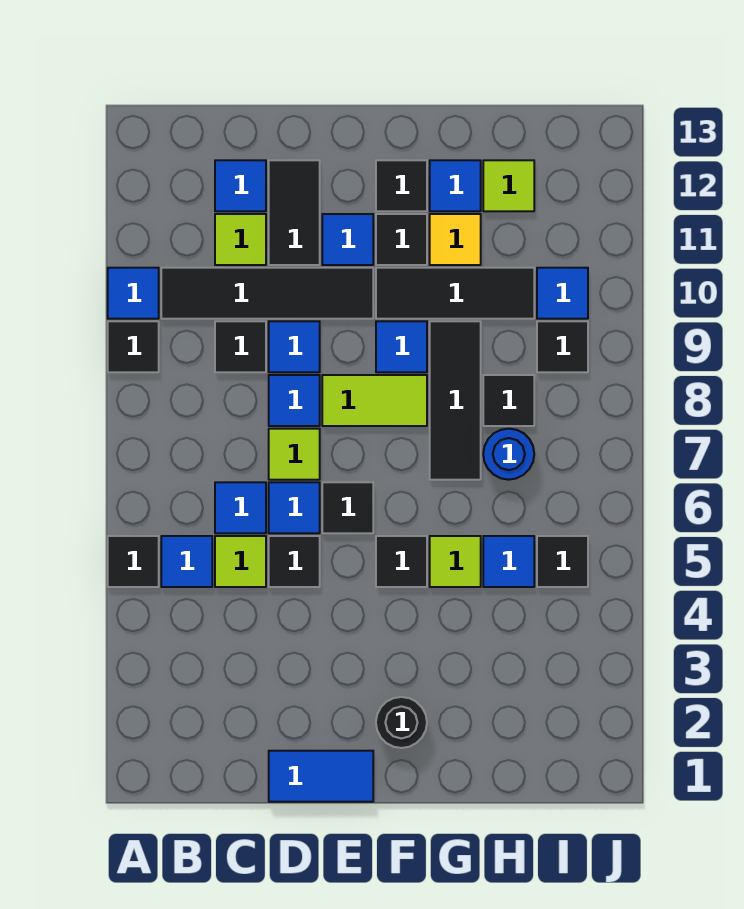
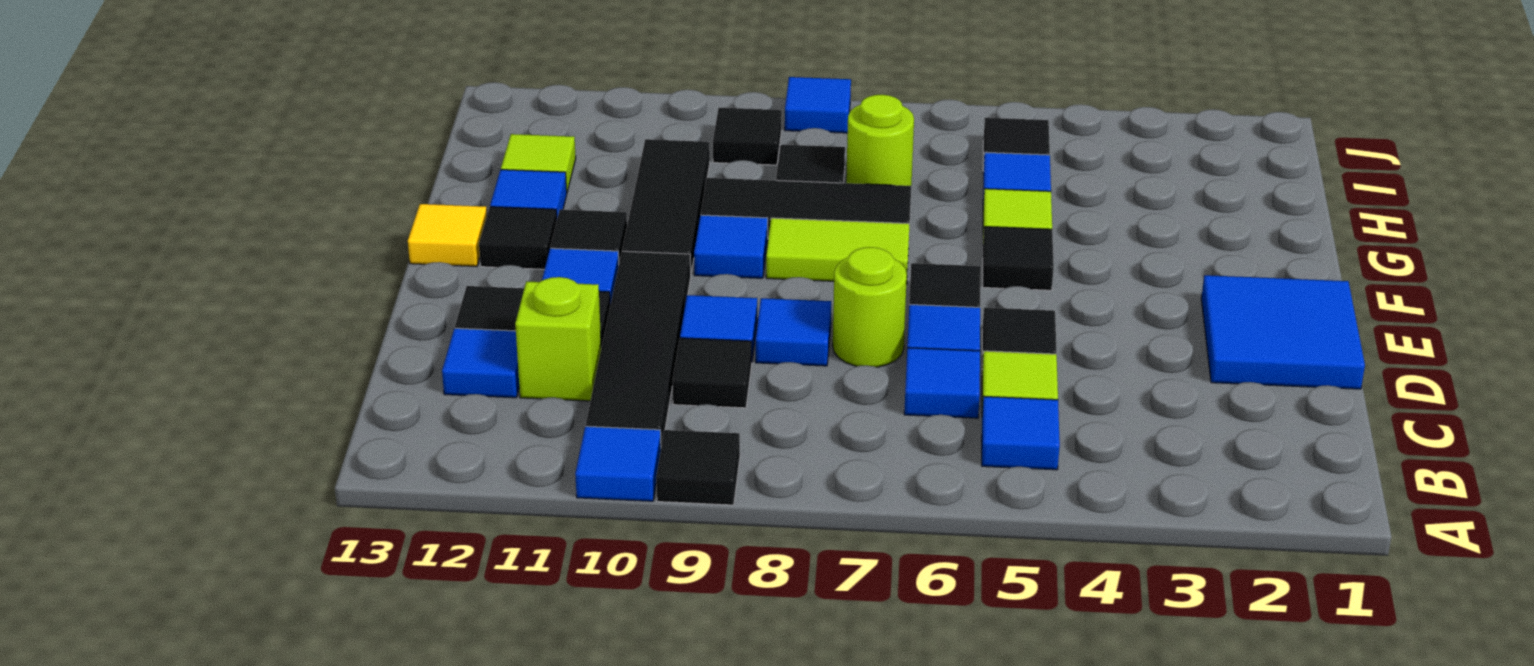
black 1x1 tile [108,536,159,587] -> none
lime 1x1 tile [215,214,266,265] -> lime 1x1 brick [515,277,601,401]
blue 1x2 tile [269,751,373,802] -> blue 2x2 tile [1201,275,1365,389]
lime 1x1 tile [269,429,320,480] -> lime 1x1 round brick [833,247,907,367]
lime 1x2 tile [322,375,427,426] -> lime 1x2 tile turned to [766,218,910,284]
black 1x1 round brick [376,697,427,748] -> none
yellow 1x1 tile [430,214,481,265] -> yellow 1x1 tile moved to [408,204,487,266]
blue 1x1 round brick [483,429,534,480] -> lime 1x1 round brick [846,95,914,186]
blue 1x1 tile [537,268,588,319] -> blue 1x1 tile moved to [785,77,851,133]

